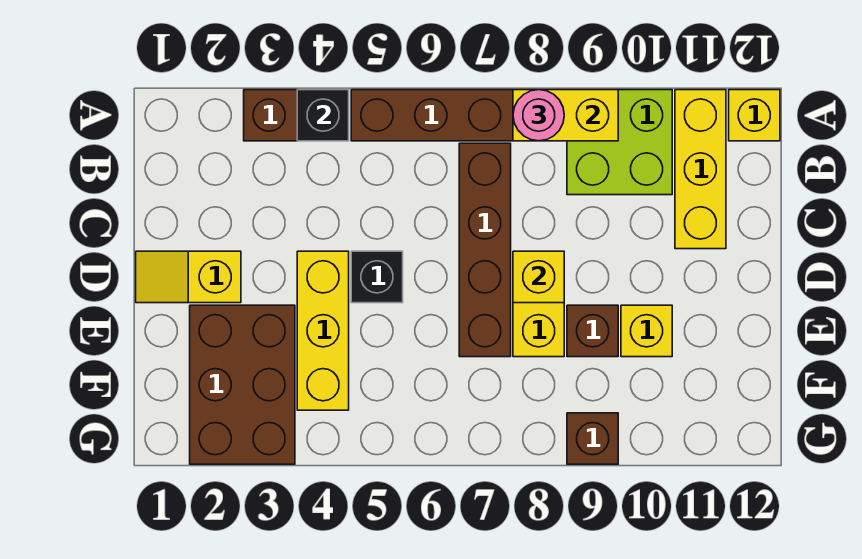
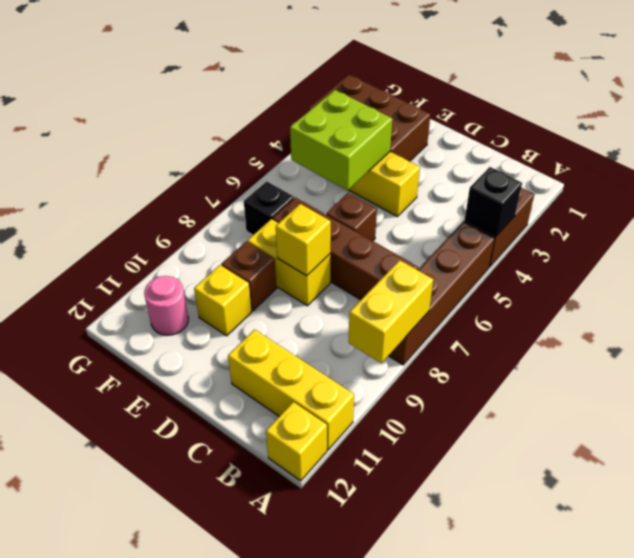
pink 1x1 round brick [513,90,564,141] -> pink 1x1 round brick moved to [144,276,188,335]
lime 2x2 brick [567,90,672,195] -> lime 2x2 brick moved to [290,90,392,190]
yellow 1x2 slope [136,251,241,303] -> none
black 1x1 brick [351,251,403,303] -> black 1x1 brick moved to [244,181,294,235]
brown 1x1 brick [567,413,618,464] -> brown 1x1 brick moved to [326,193,377,241]

